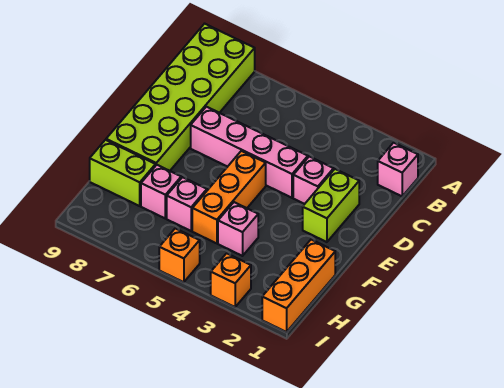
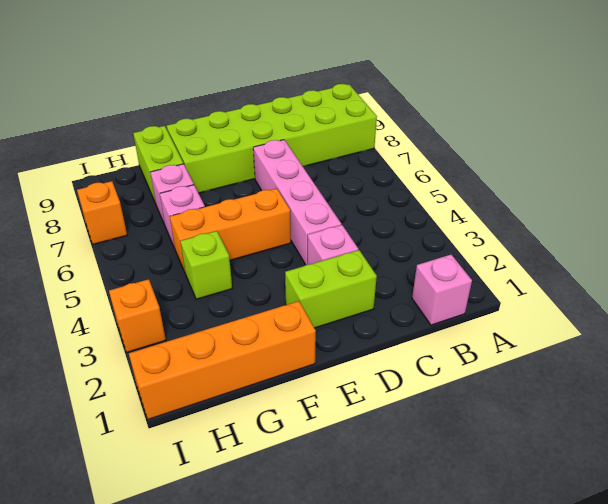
orange 1x3 brick [262,240,335,332] -> orange 1x4 brick [129,301,316,419]
pink 1x1 brick [218,202,258,256] -> lime 1x1 brick [181,231,232,299]
orange 1x1 brick [159,228,200,282] -> orange 1x1 brick moved to [77,181,127,244]

